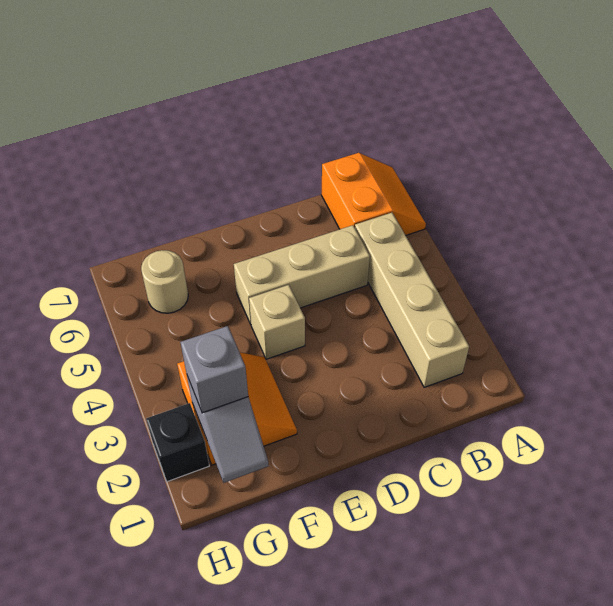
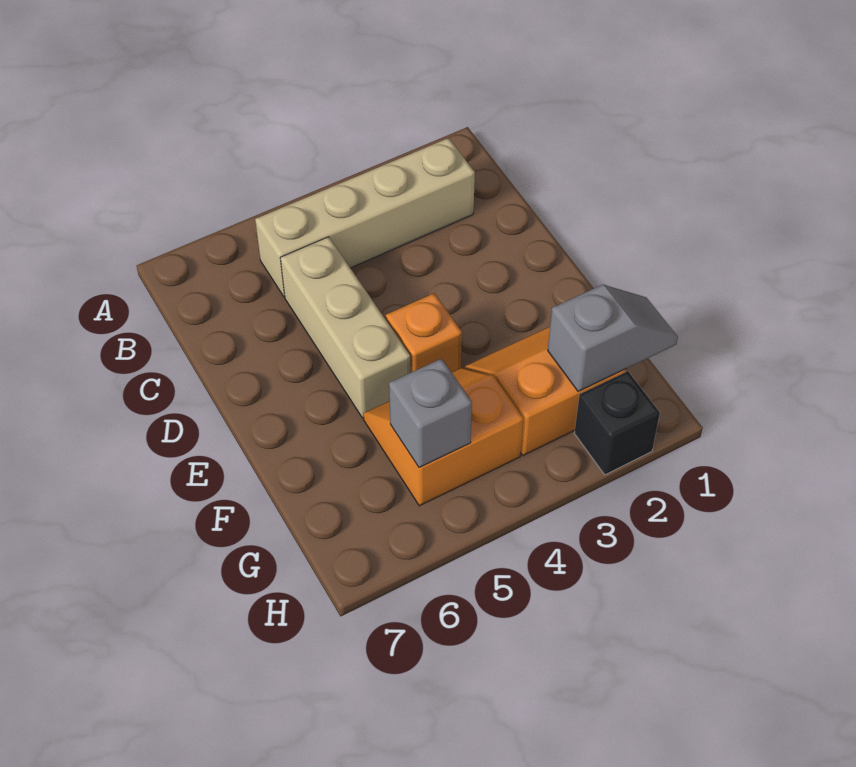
orange 2x2 slope [321,153,426,235] -> orange 2x2 slope moved to [363,367,523,506]
tan 1x1 brick [249,285,305,359] -> orange 1x1 brick [386,293,462,372]
grey 1x1 brick [180,326,248,413] -> grey 1x1 brick moved to [389,359,472,467]
tan 1x1 round brick [141,250,188,313] -> none

